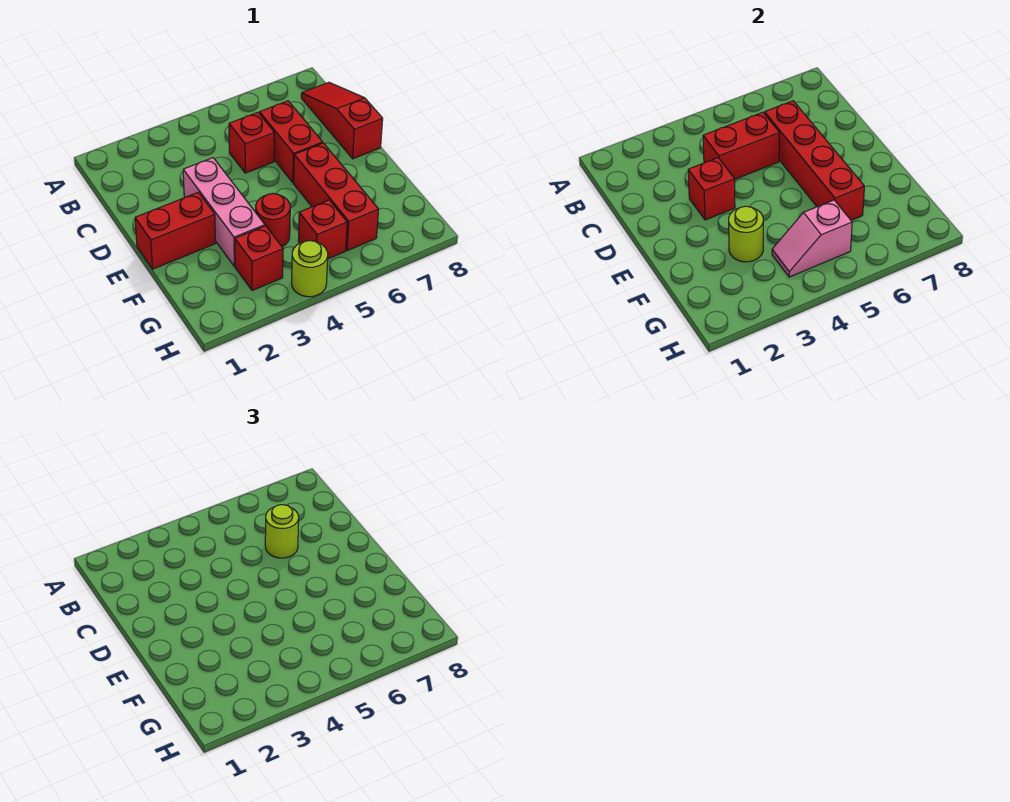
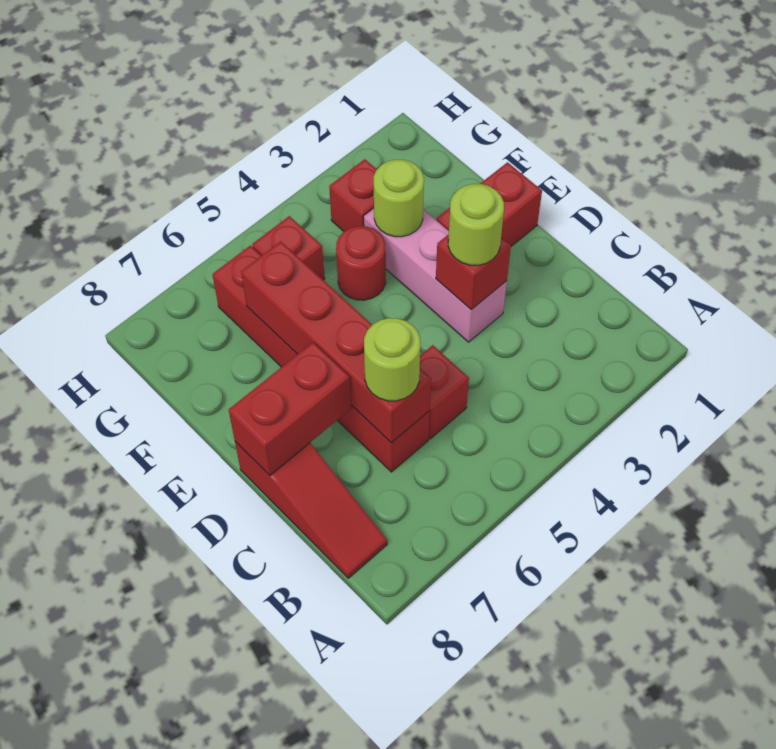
red 1x2 brick [703,112,779,179] -> red 1x2 brick moved to [229,343,351,475]
pink 1x2 slope [772,200,852,277] -> none
lime 1x1 round brick [292,241,328,297] -> lime 1x1 round brick moved to [448,184,504,265]

